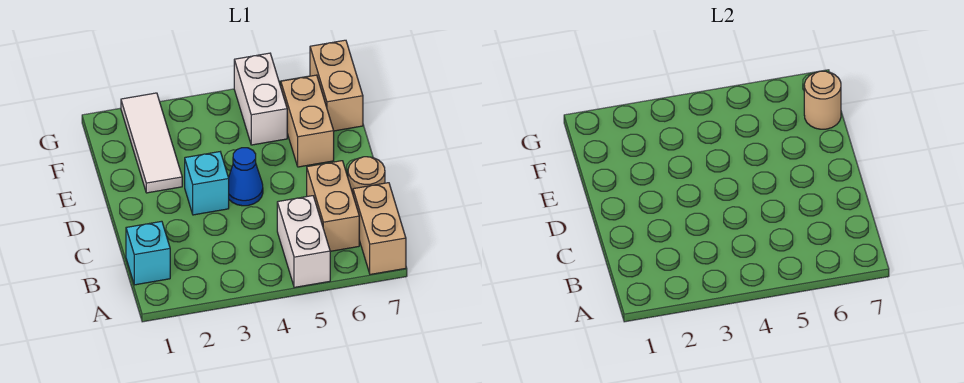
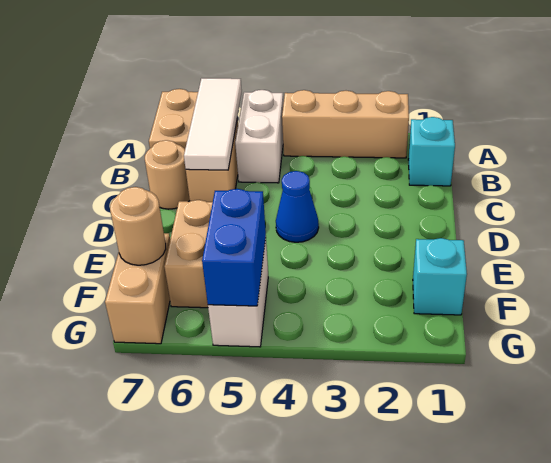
none -> tan 1x3 brick [282,90,409,158]
cyan 1x1 brick [185,152,229,215] -> cyan 1x1 brick moved to [413,238,467,315]
white 1x3 tile [121,93,182,193] -> white 1x3 tile moved to [184,78,242,170]
none -> blue 1x2 brick [202,189,266,306]

